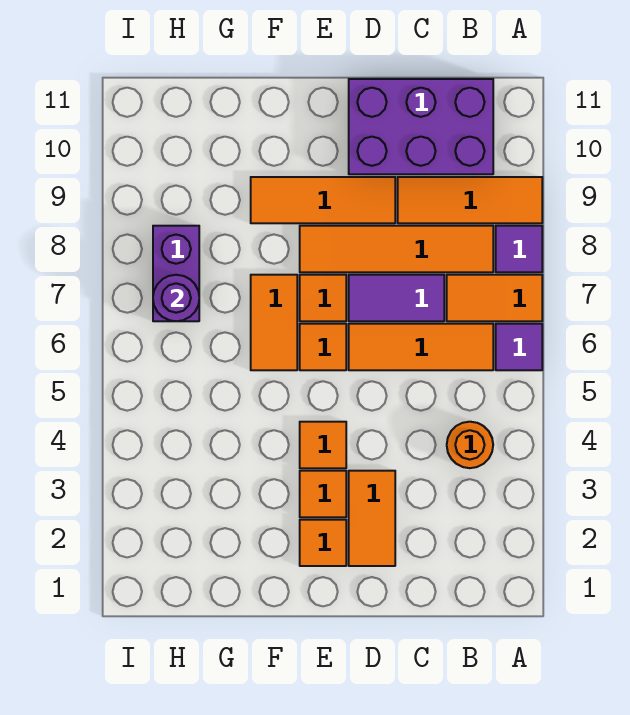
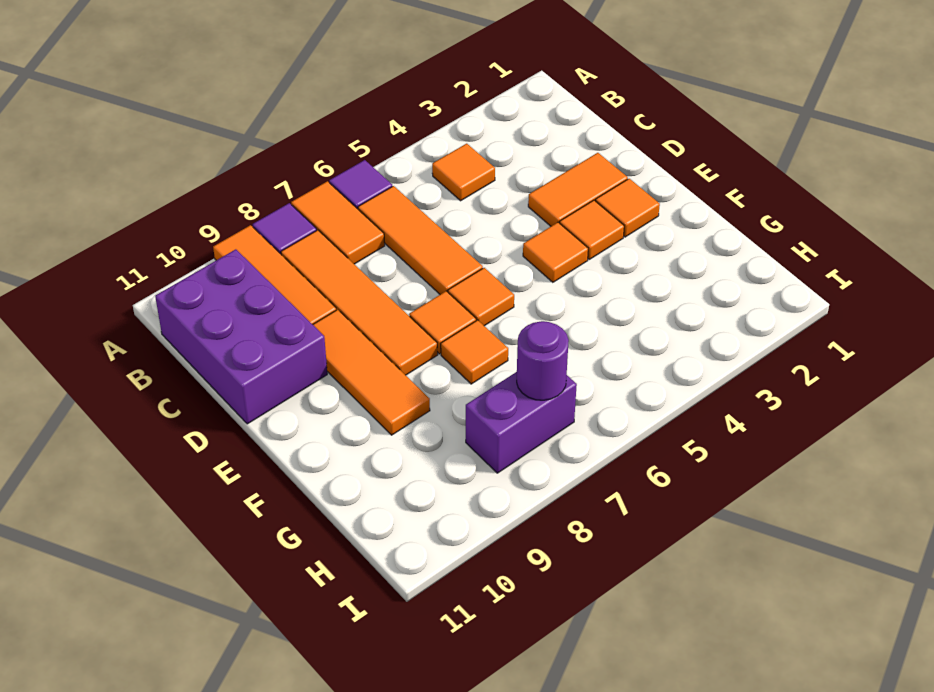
orange 1x1 round brick [447,422,493,468] -> orange 1x1 tile [432,144,495,201]
purple 1x2 tile [349,275,444,321] -> none
orange 1x2 tile [251,275,297,370] -> orange 1x1 tile [441,320,508,384]

